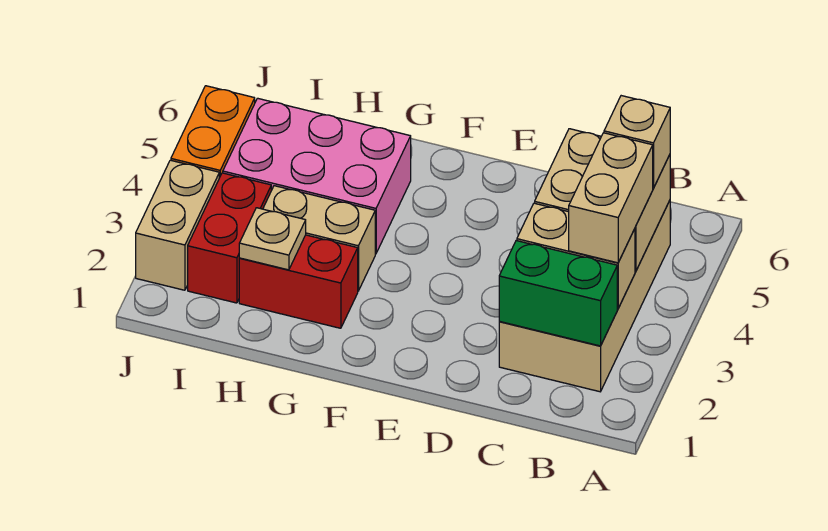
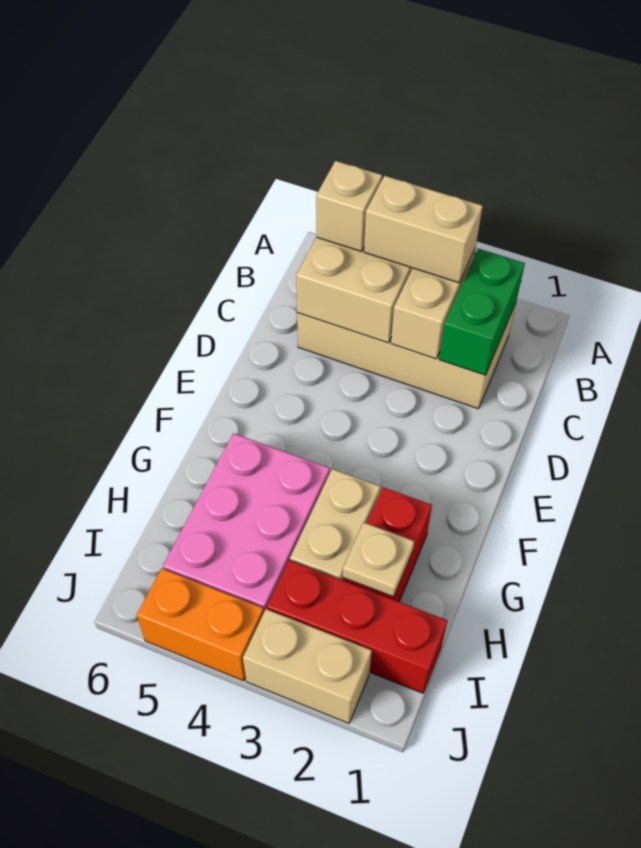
red 1x2 brick [188,173,271,303] -> red 1x3 brick [267,560,447,693]

